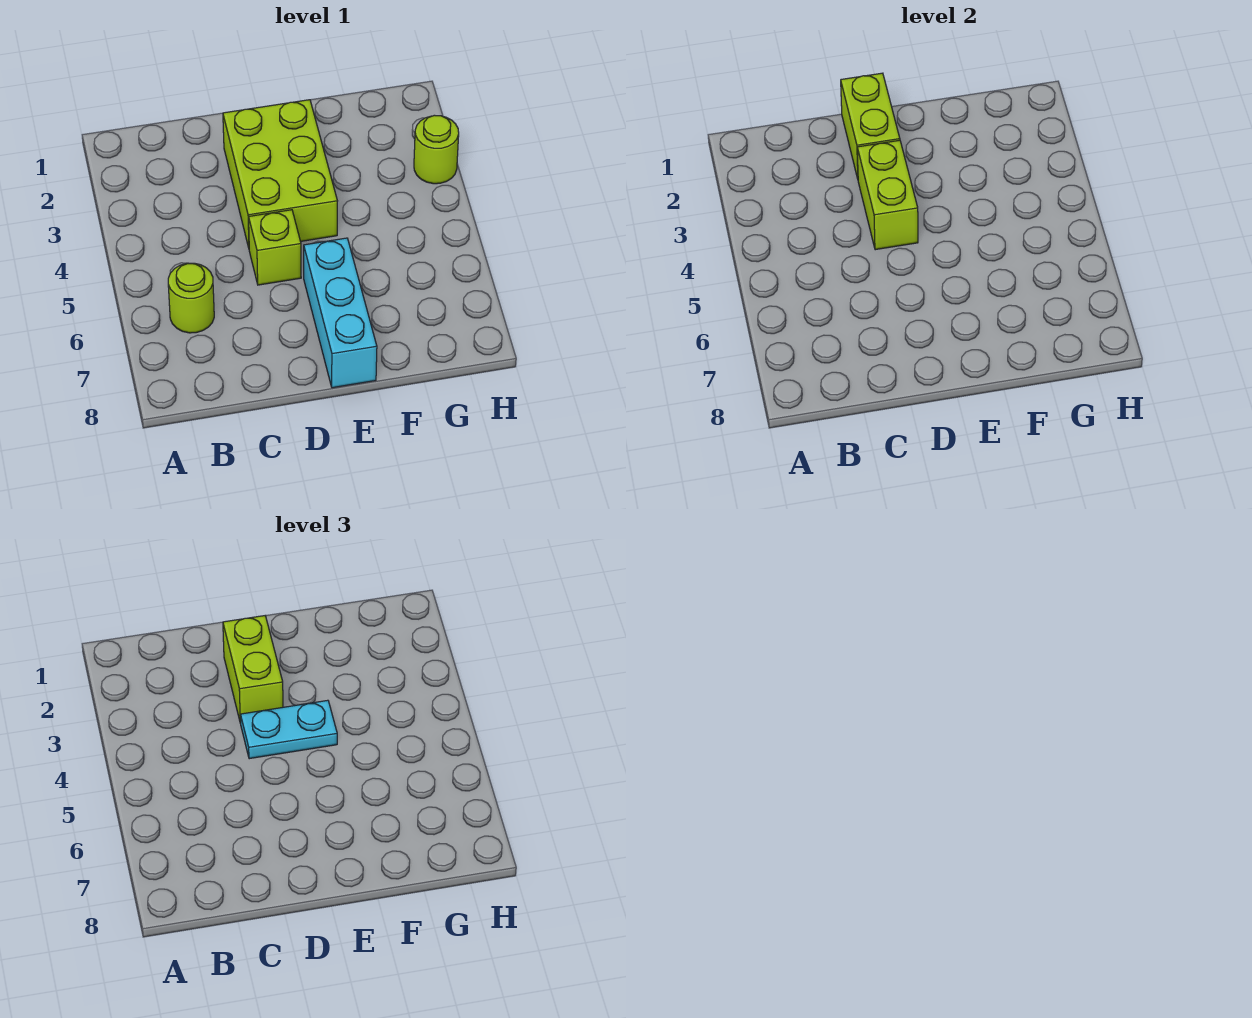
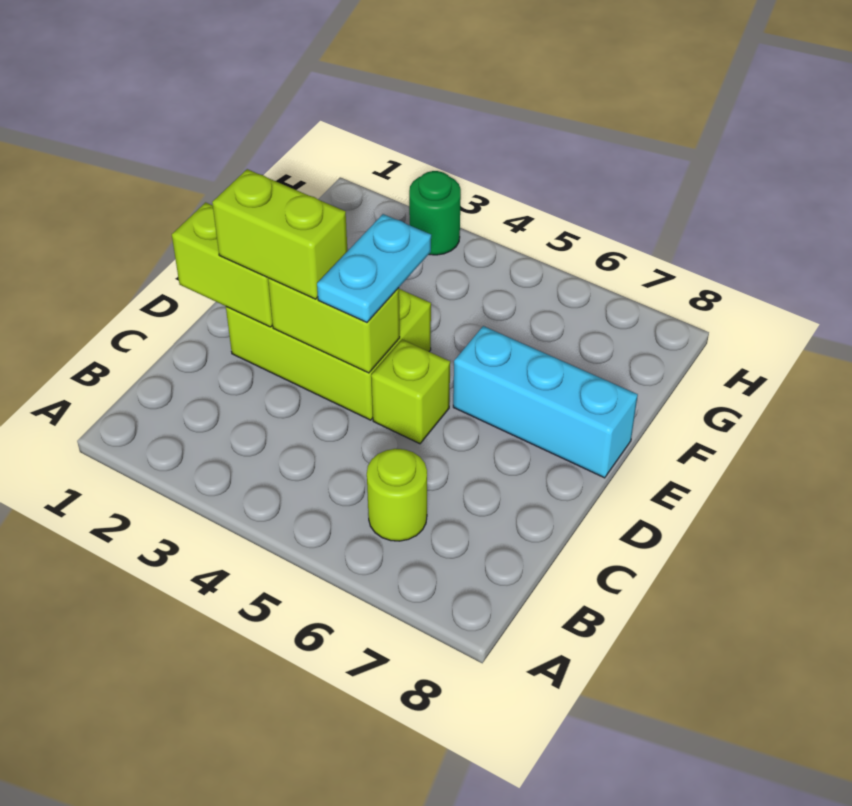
lime 1x1 round brick [414,115,459,184] -> green 1x1 round brick [409,171,461,255]

